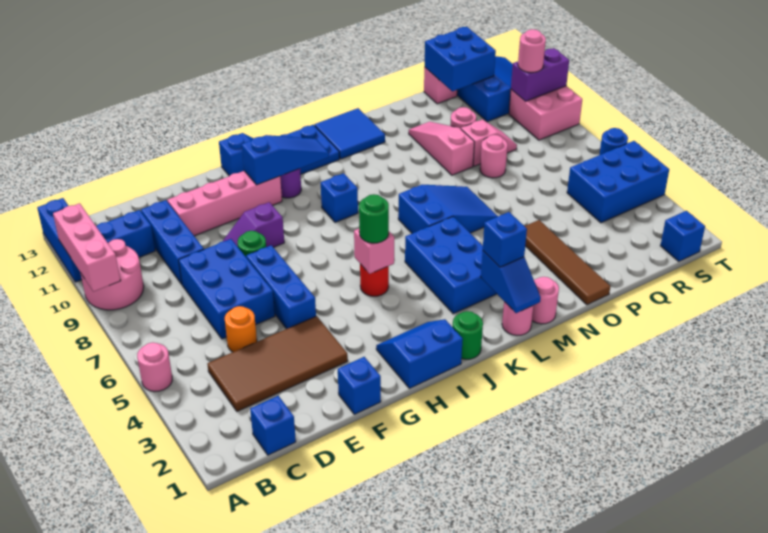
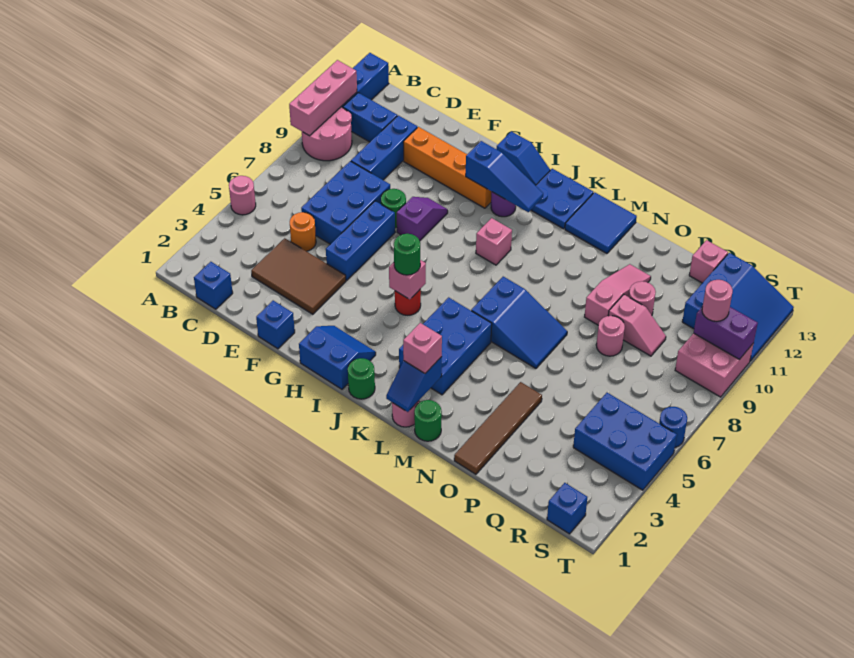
brown 2x4 tile [207,316,348,411] -> brown 2x3 tile [251,238,346,314]
pink 1x4 brick [168,171,282,236] -> orange 1x4 brick [403,127,491,208]
purple 1x2 slope [222,202,284,247] -> purple 1x2 slope turned to [397,197,448,240]
blue 1x1 brick [321,173,358,222] -> pink 1x1 brick [476,218,512,265]
blue 1x1 brick [483,212,527,267] -> pink 1x1 brick [403,323,442,373]
pink 1x1 round brick [532,277,559,324] -> green 1x1 round brick [414,400,442,441]
blue 2x2 brick [425,27,496,91] -> none

